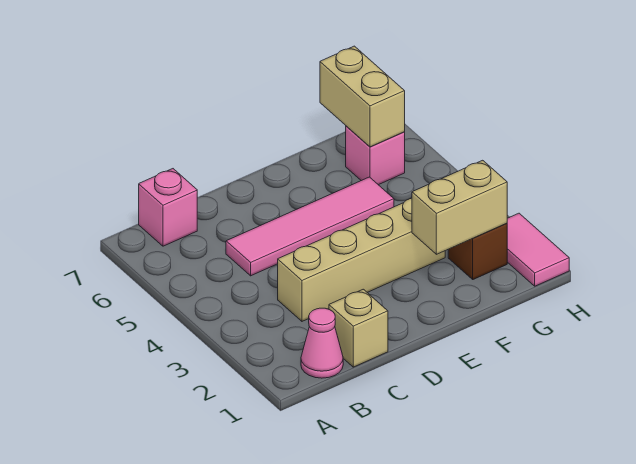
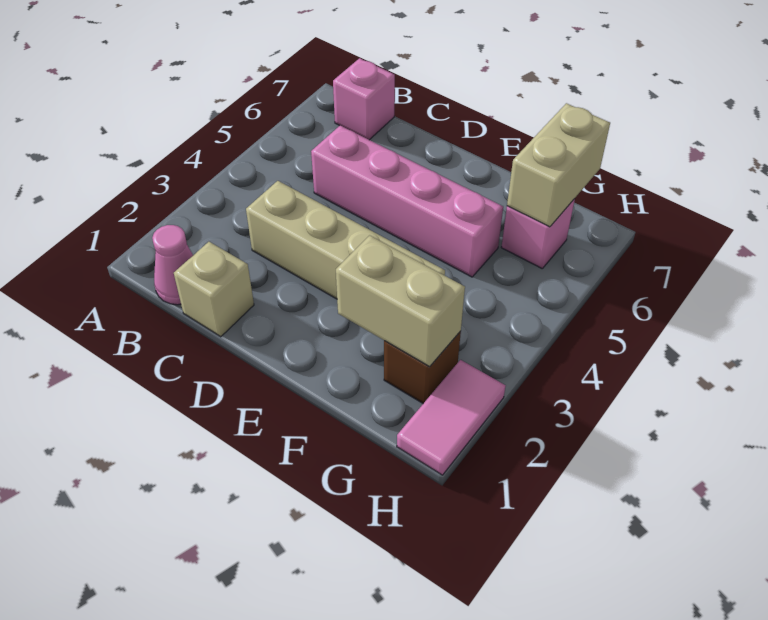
pink 1x4 tile [226,177,394,276] -> pink 1x4 brick [311,126,503,277]

